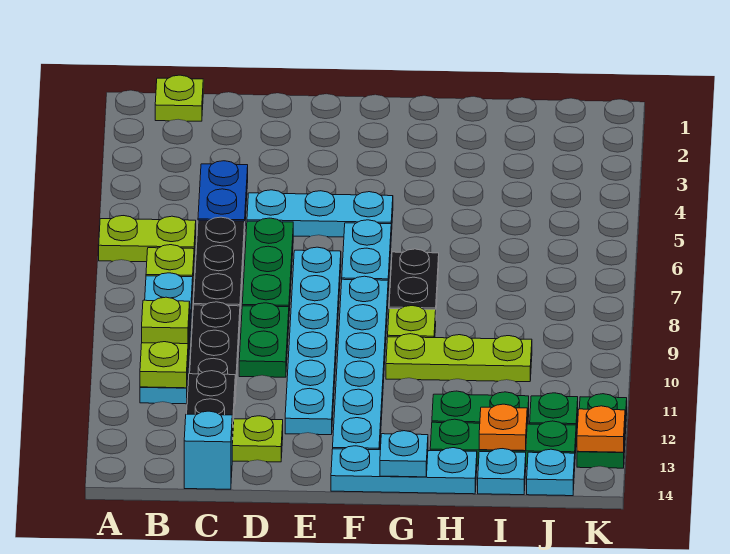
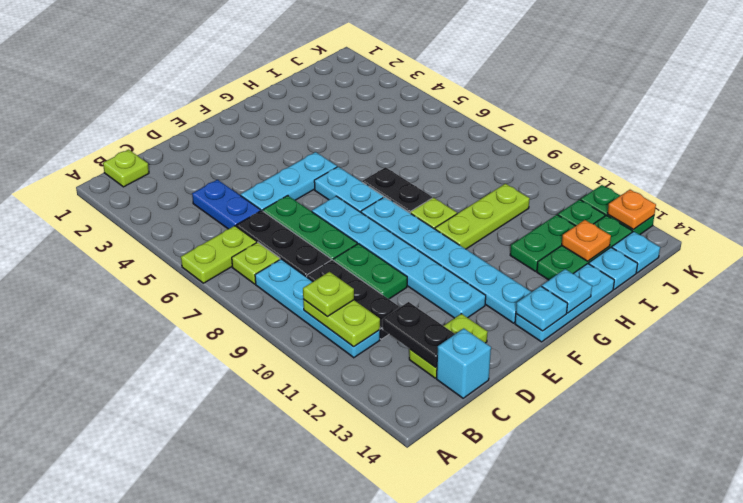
none -> cyan 1x1 plate [516,286,568,331]

